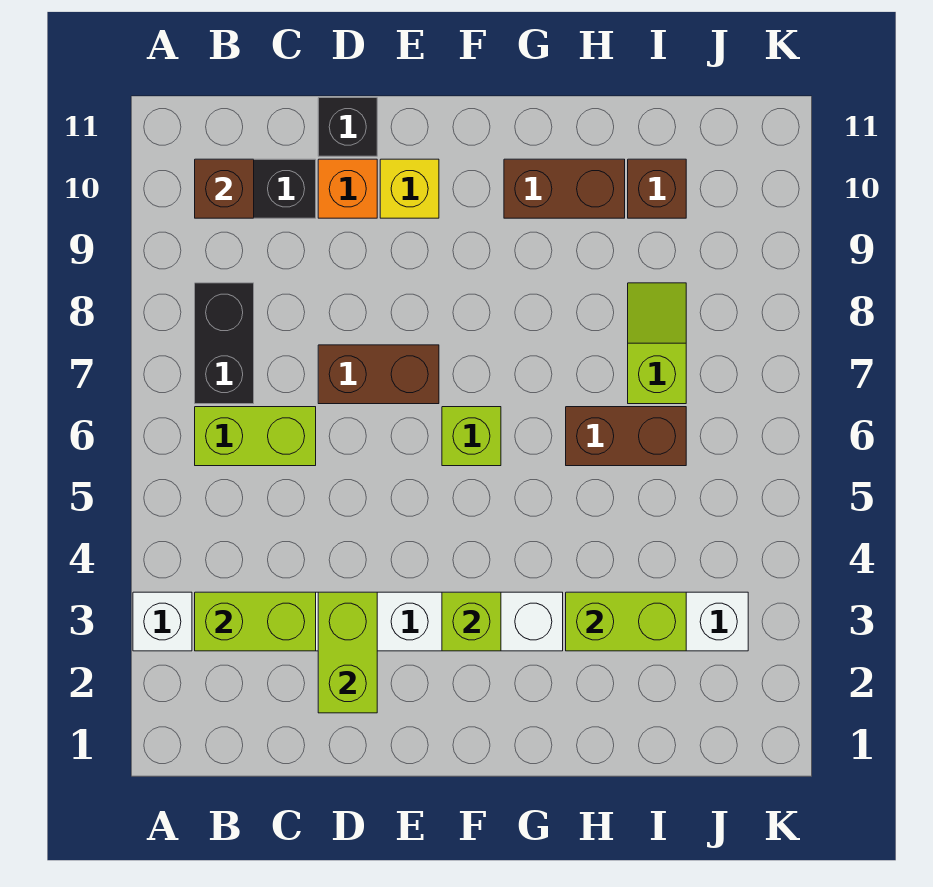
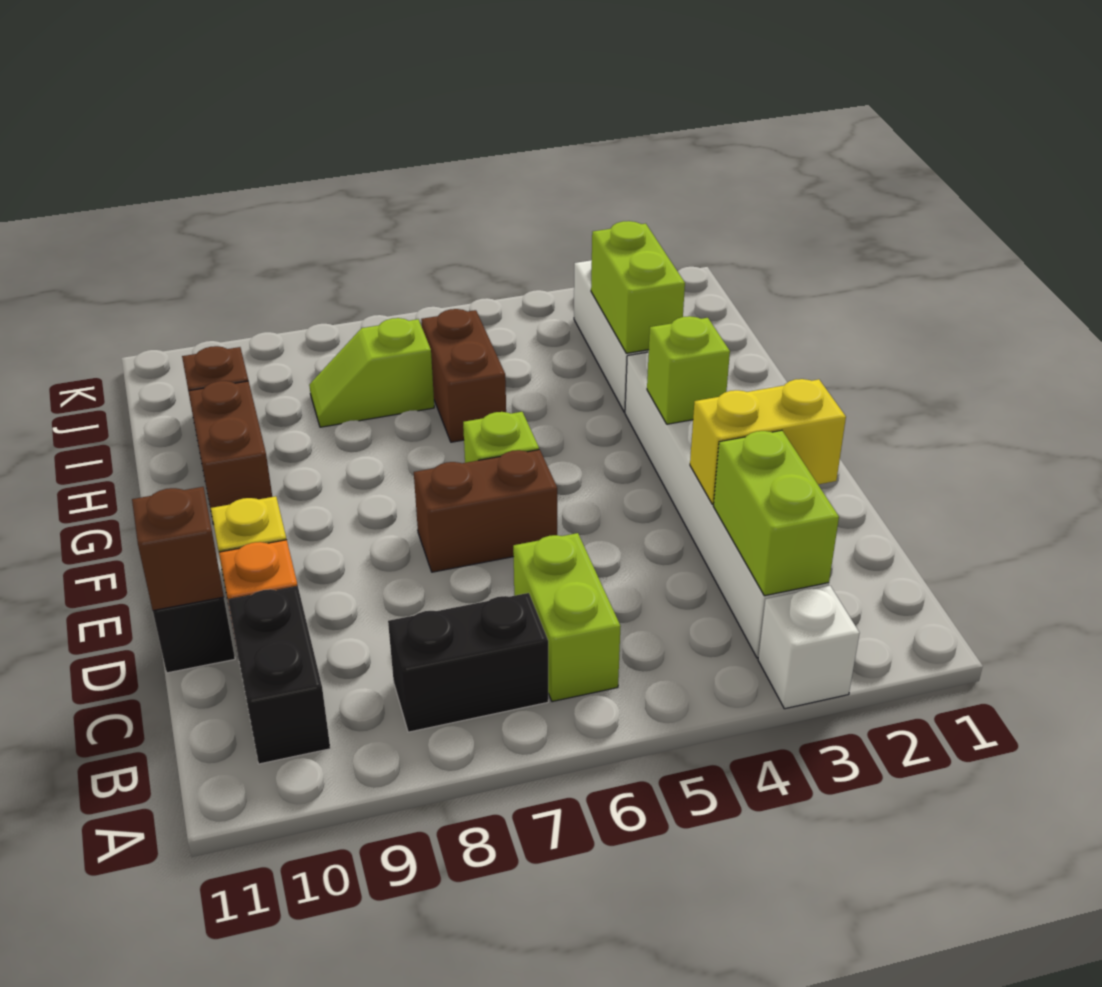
brown 1x1 brick [195,159,254,218] -> brown 1x1 brick moved to [132,487,224,611]
lime 1x2 brick [318,592,377,713] -> yellow 1x2 brick [690,379,846,504]
brown 1x2 brick [318,345,439,404] -> brown 1x2 brick turned to [414,450,557,572]

